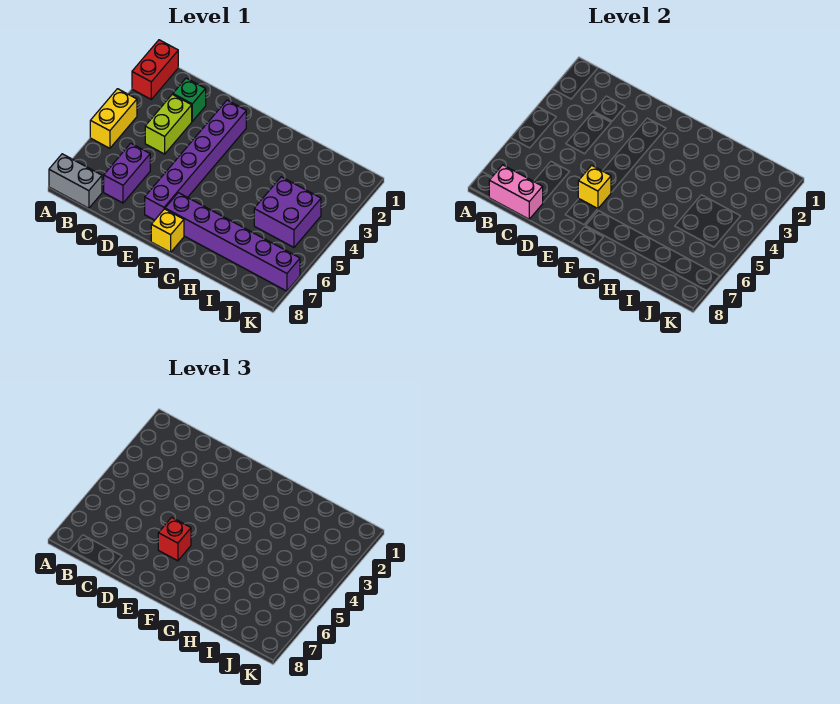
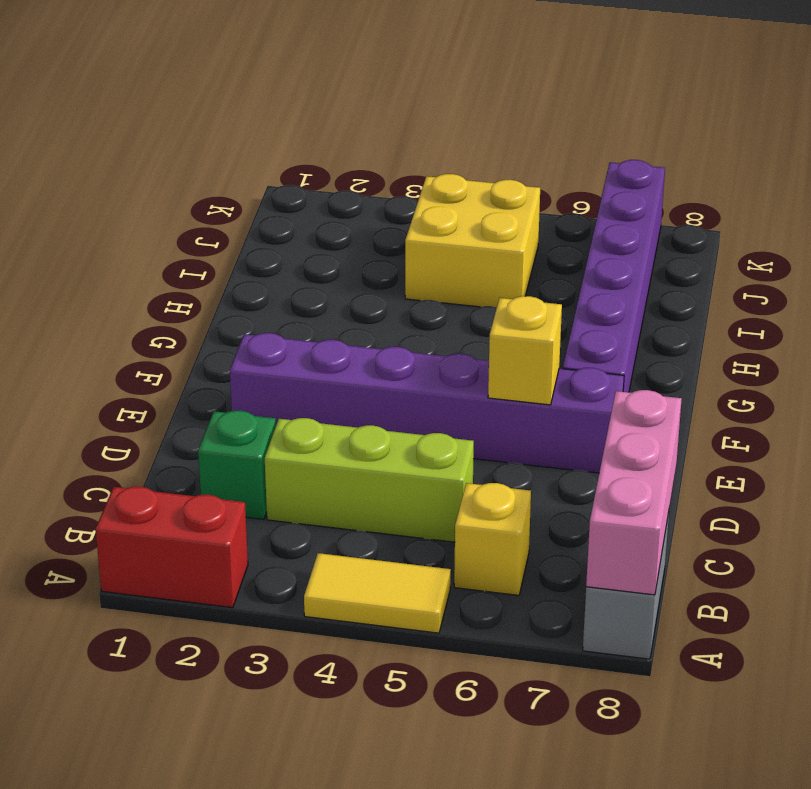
yellow 1x2 brick [90,89,137,148] -> yellow 1x2 tile [304,553,451,633]
pink 1x2 brick [489,165,543,219] -> pink 1x3 brick [586,390,682,595]
lime 1x2 brick [145,94,192,154] -> lime 1x3 brick [265,418,474,542]
purple 1x2 brick [104,143,150,203] -> none
red 1x1 brick [158,517,191,561] -> none
yellow 1x1 brick [151,209,184,252] -> yellow 1x1 brick moved to [454,483,531,595]
purple 2x2 brick [254,177,321,247] -> yellow 2x2 brick [405,174,540,307]

